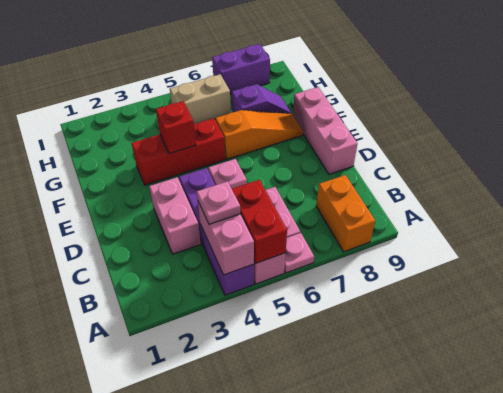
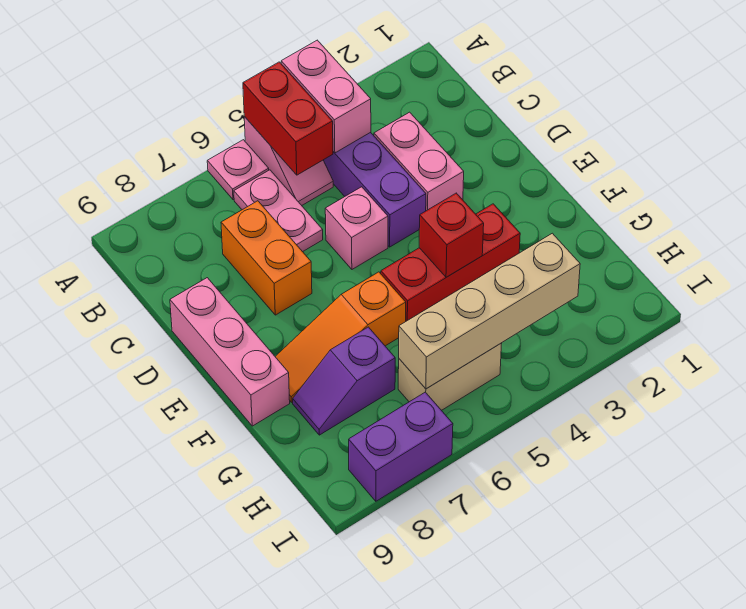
orange 1x2 brick [316,175,375,252] -> orange 1x2 brick moved to [221,201,312,315]
pink 1x1 plate [197,181,240,224] -> none
none -> tan 1x4 brick [399,233,580,389]

